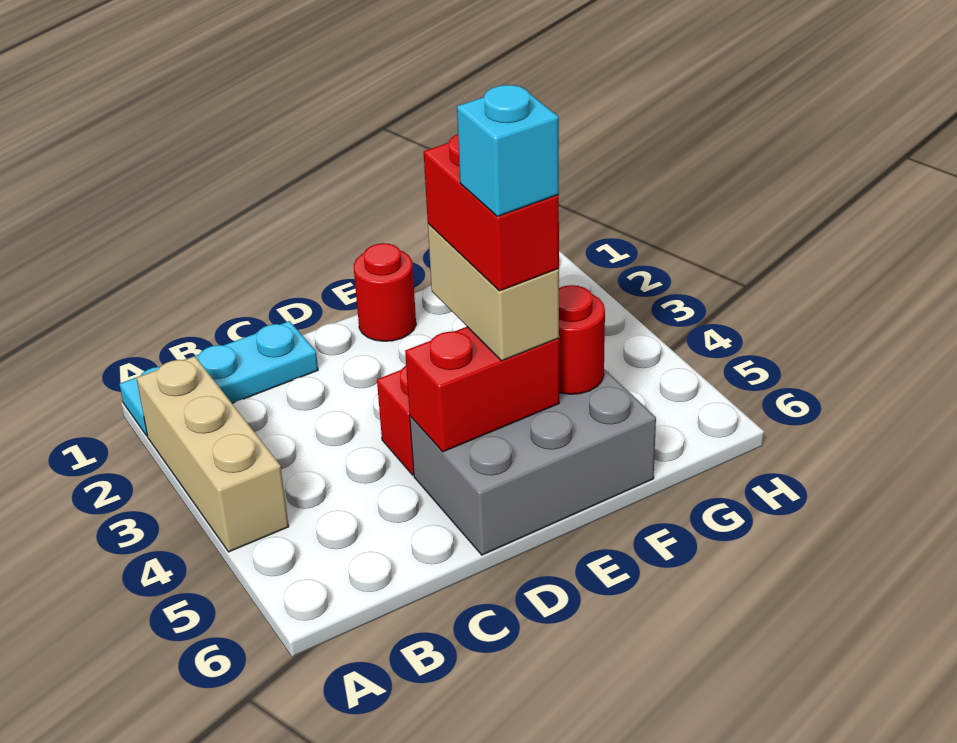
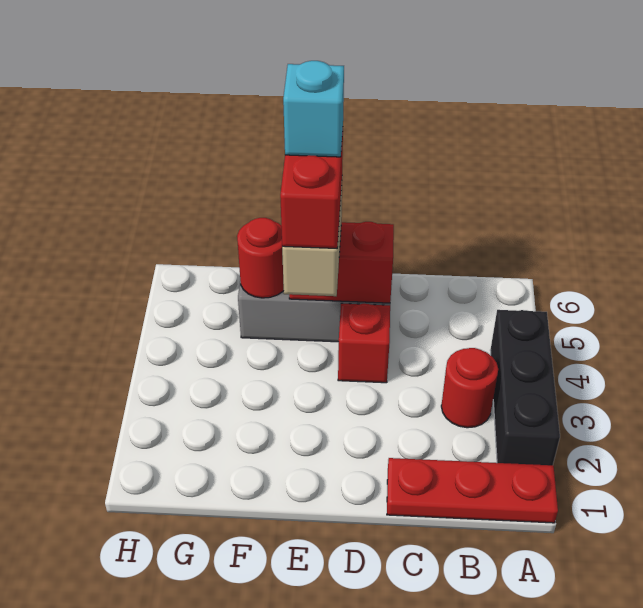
cyan 1x3 plate [119,321,318,436] -> red 1x3 plate [387,458,558,523]
tan 1x3 brick [136,356,289,552] -> black 1x3 brick [490,310,560,465]
red 1x1 round brick [354,243,416,341] -> red 1x1 round brick moved to [441,348,498,428]

